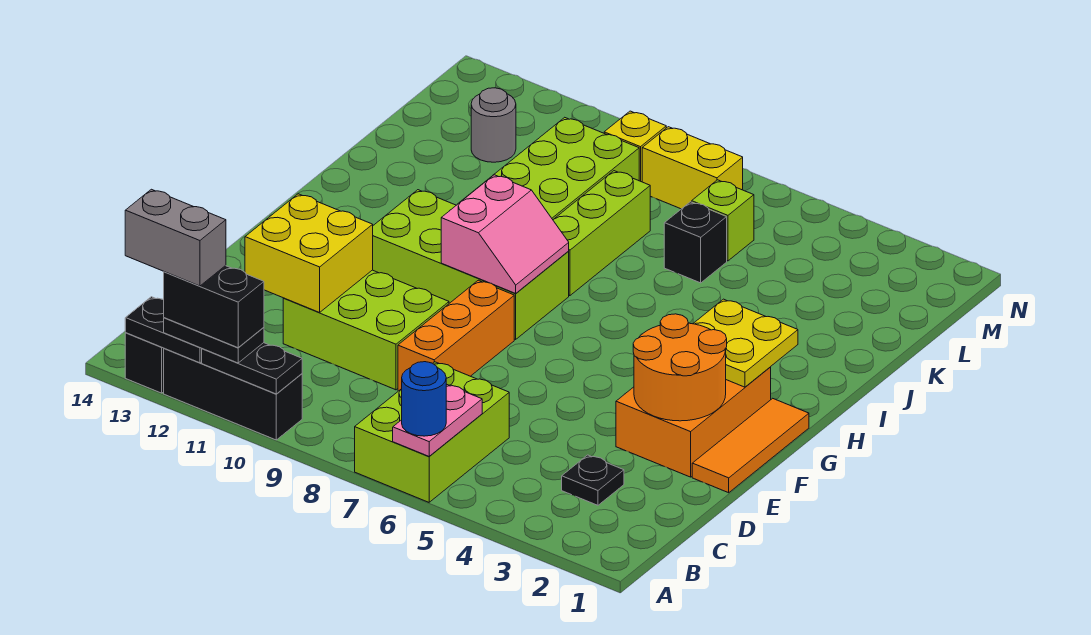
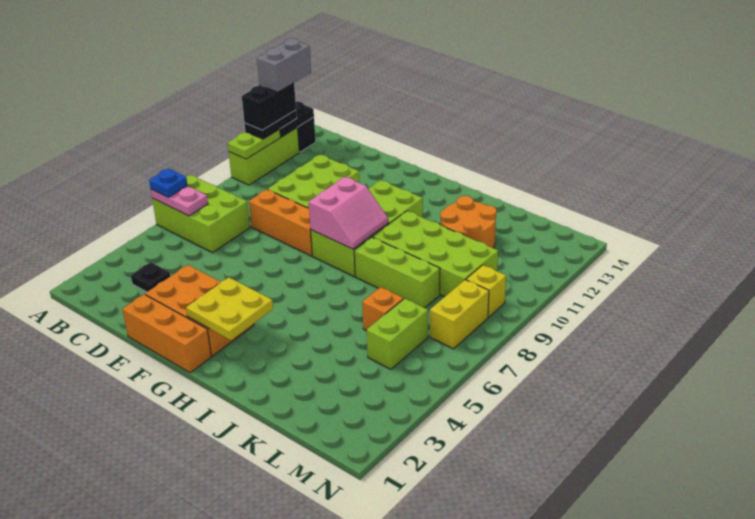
blue 1x1 round brick [402,362,446,436] -> blue 1x1 plate [149,169,187,197]
black 1x3 brick [164,348,302,440] -> lime 1x3 brick [229,127,299,185]
black 1x2 plate [202,343,302,394] -> lime 1x2 plate [228,129,281,159]
yellow 2x2 brick [245,194,373,312] -> none
orange 1x3 tile [692,398,809,493] -> orange 1x3 brick [123,294,211,373]
orange 2x2 round brick [633,314,727,421] -> orange 2x2 round brick moved to [440,196,497,248]
pink 2x2 slope [441,175,569,293] -> pink 2x2 slope turned to [309,177,388,249]
black 1x1 brick [664,202,727,283] -> orange 1x1 brick [362,287,403,331]
lime 1x1 brick [692,180,754,261] -> lime 1x2 brick [367,299,428,369]
grey 1x1 round brick [471,88,516,162] -> none

